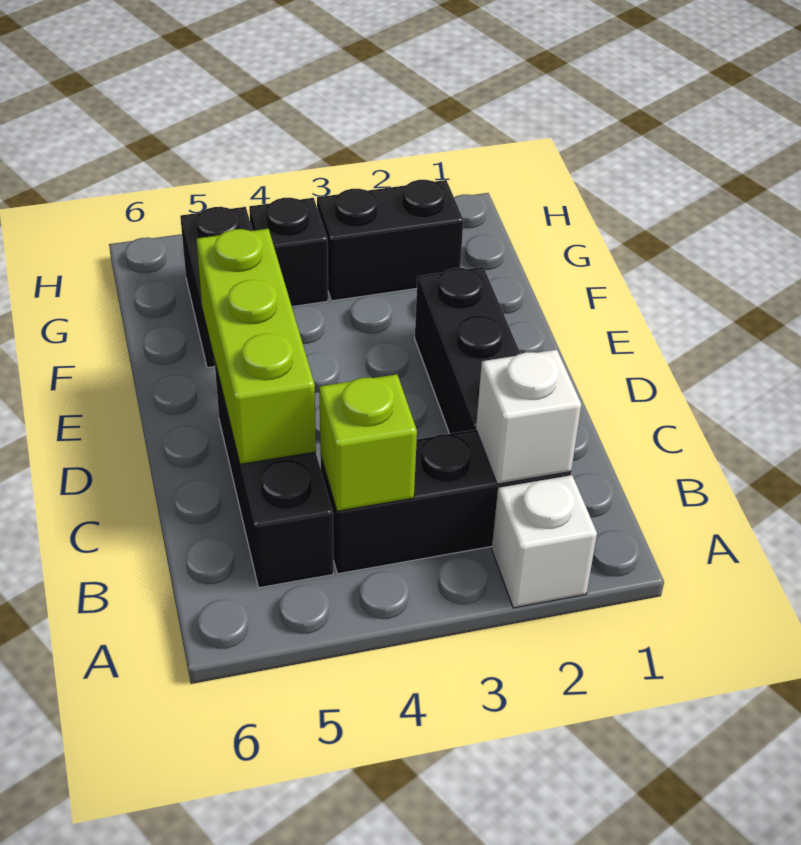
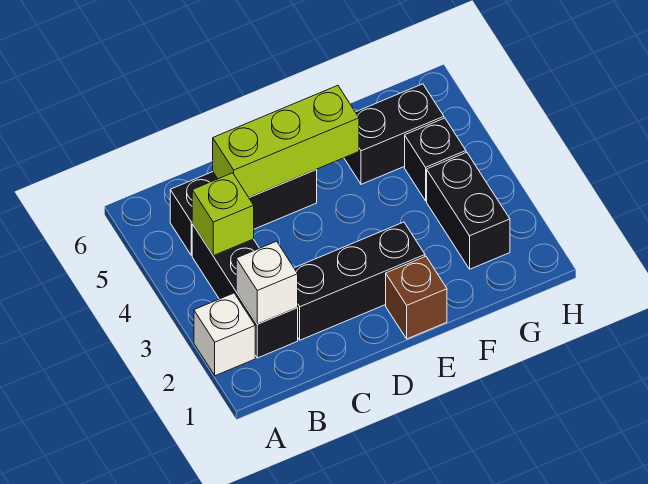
none -> brown 1x1 brick [386,256,447,339]

